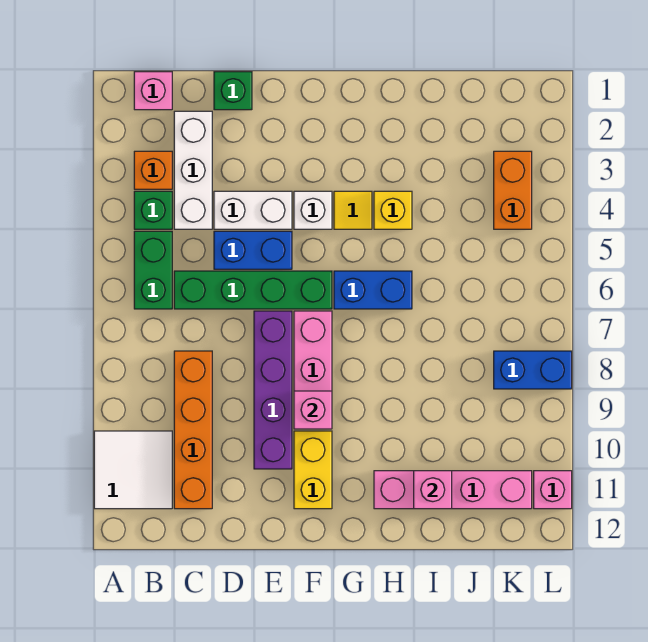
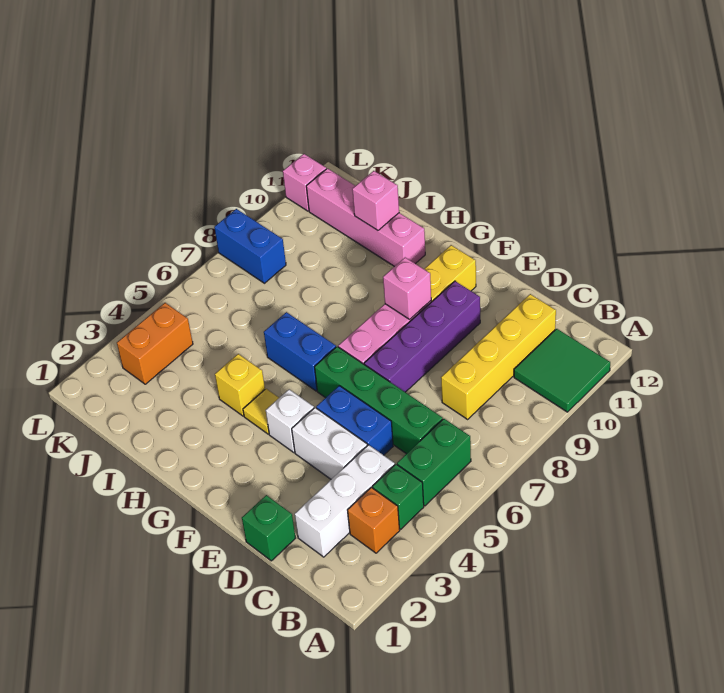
white 2x2 tile [94,431,172,509] -> green 2x2 tile [514,329,610,412]
pink 1x1 brick [134,72,172,110] -> none
orange 1x4 brick [174,351,212,509] -> yellow 1x4 brick [441,294,556,419]

